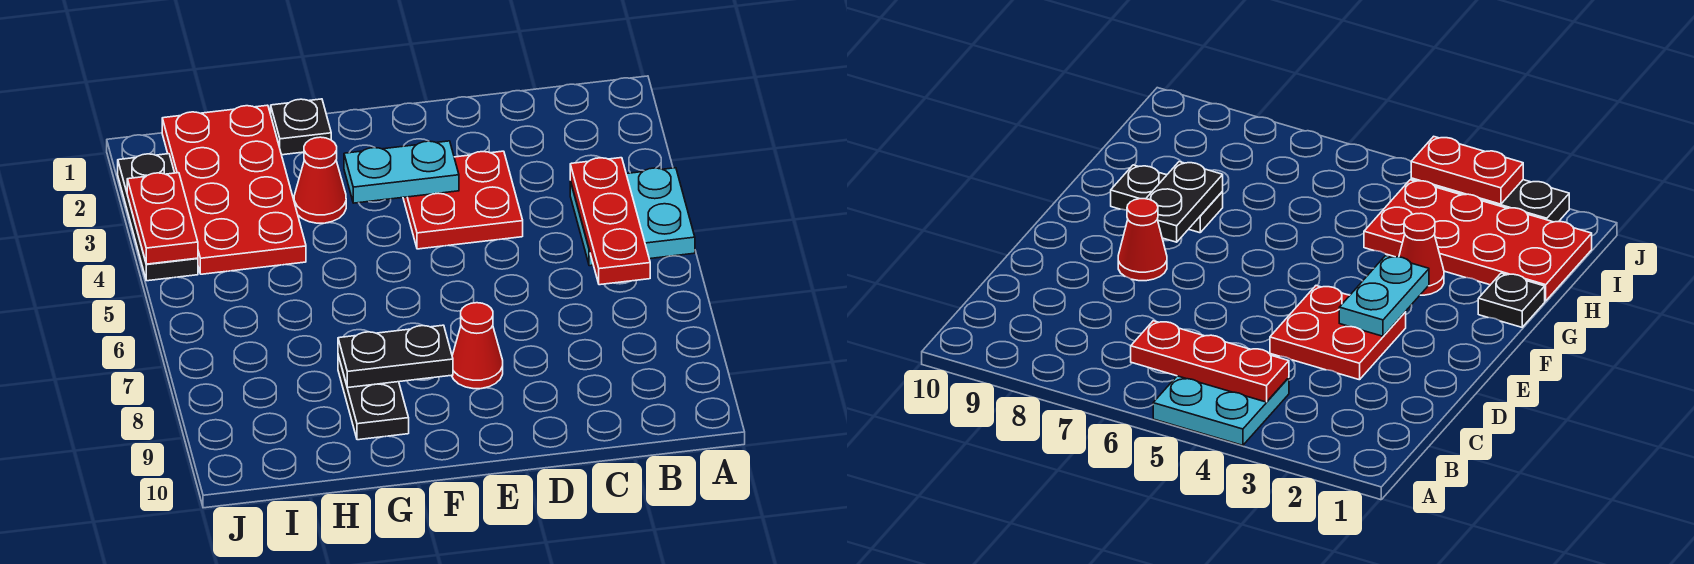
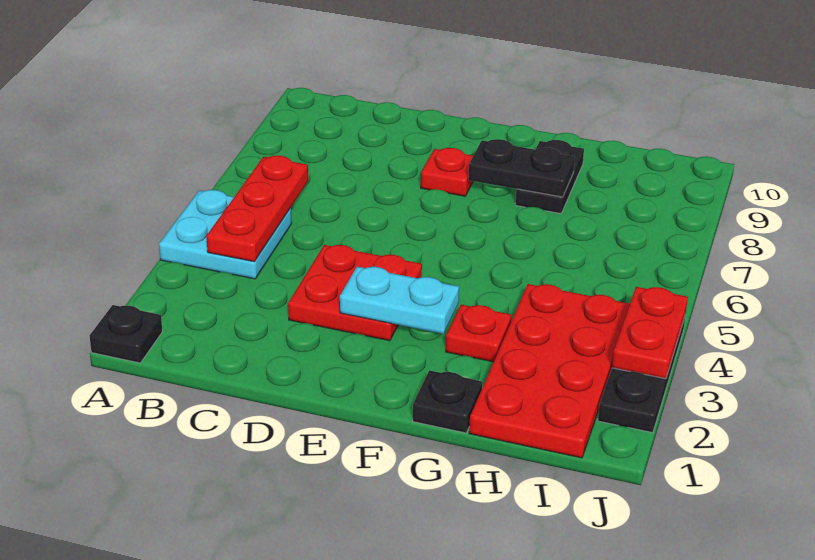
none -> black 1x1 plate [90,305,162,363]
red 1x1 cone [452,303,503,389] -> red 1x1 plate [421,148,473,196]
red 1x1 cone [294,137,346,223] -> red 1x1 plate [446,305,511,362]

